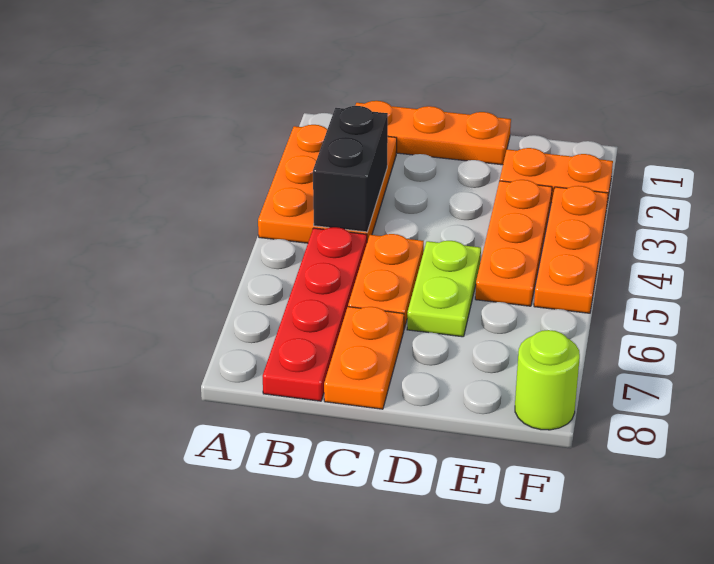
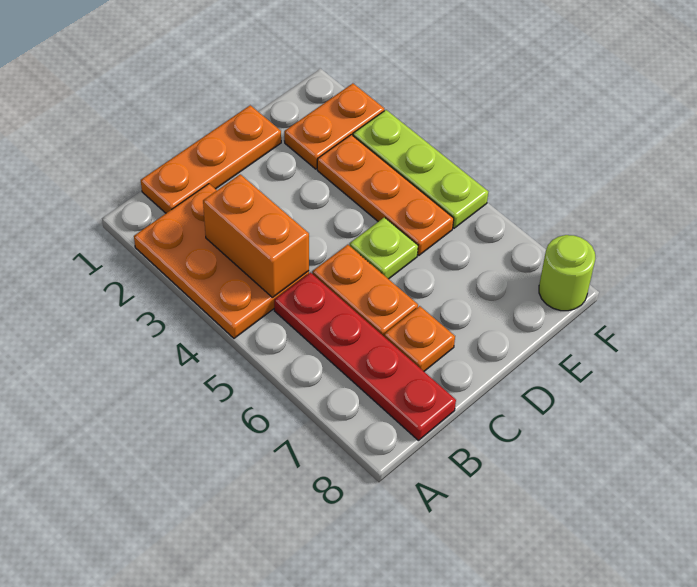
black 1x2 brick [313,106,388,232] -> orange 1x2 brick [203,174,309,297]
orange 1x2 plate [324,307,404,409] -> orange 1x1 plate [384,306,455,371]
lime 1x2 plate [407,241,481,337] -> lime 1x1 plate [350,217,418,279]
orange 1x3 plate [534,186,608,313] -> lime 1x3 plate [353,110,488,228]

